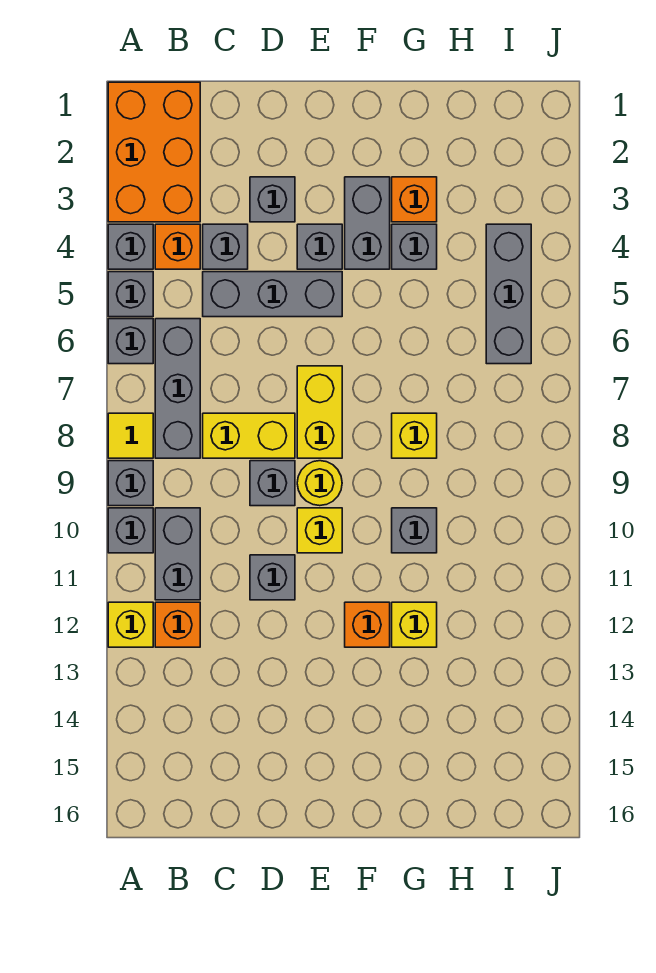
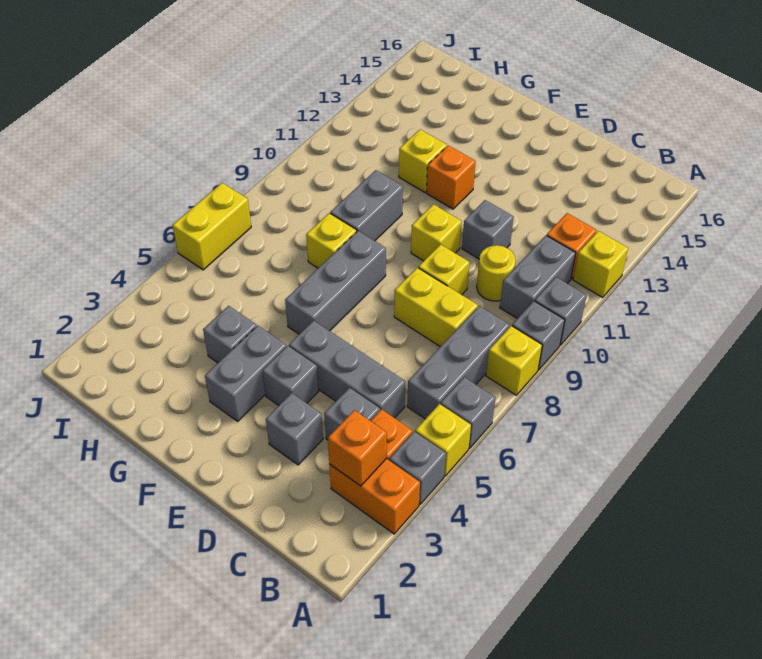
orange 2x3 brick [108,82,200,222] -> orange 1x2 brick [329,459,420,534]
grey 1x1 brick [108,272,153,317] -> yellow 1x1 brick [415,404,471,476]
yellow 1x1 tile [108,413,153,458] -> yellow 1x1 brick [486,326,542,395]
grey 1x1 brick [250,461,295,506] -> yellow 1x1 brick [418,244,469,295]
yellow 1x2 brick [297,366,342,458] -> yellow 1x2 brick moved to [172,183,251,270]
yellow 1x1 round brick [297,461,342,506] -> yellow 1x1 round brick moved to [477,245,516,301]
orange 1x1 brick [392,177,437,222] -> orange 1x1 brick moved to [328,410,387,486]
grey 1x1 brick [392,508,437,553] -> grey 1x2 brick [330,170,403,241]
grey 1x3 brick [486,224,531,364] -> grey 1x3 brick moved to [285,231,386,334]

